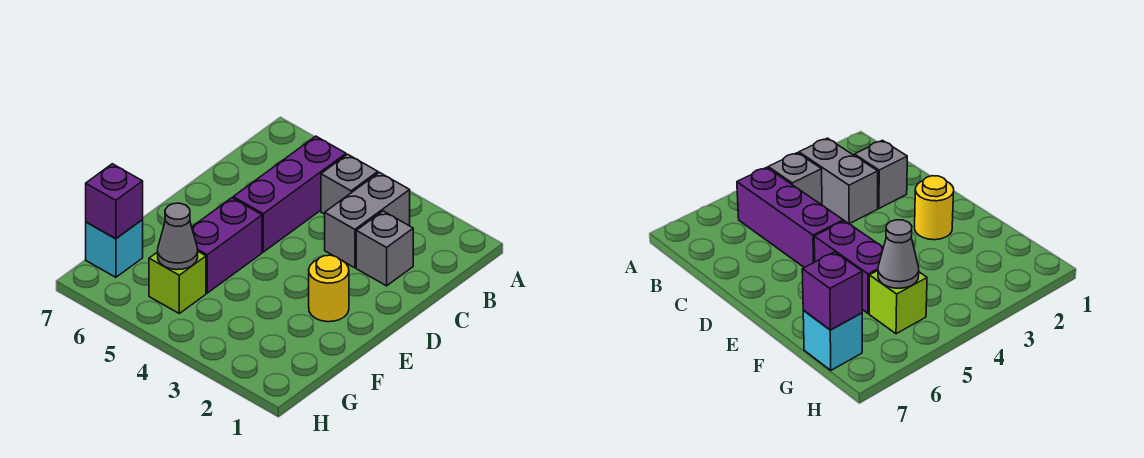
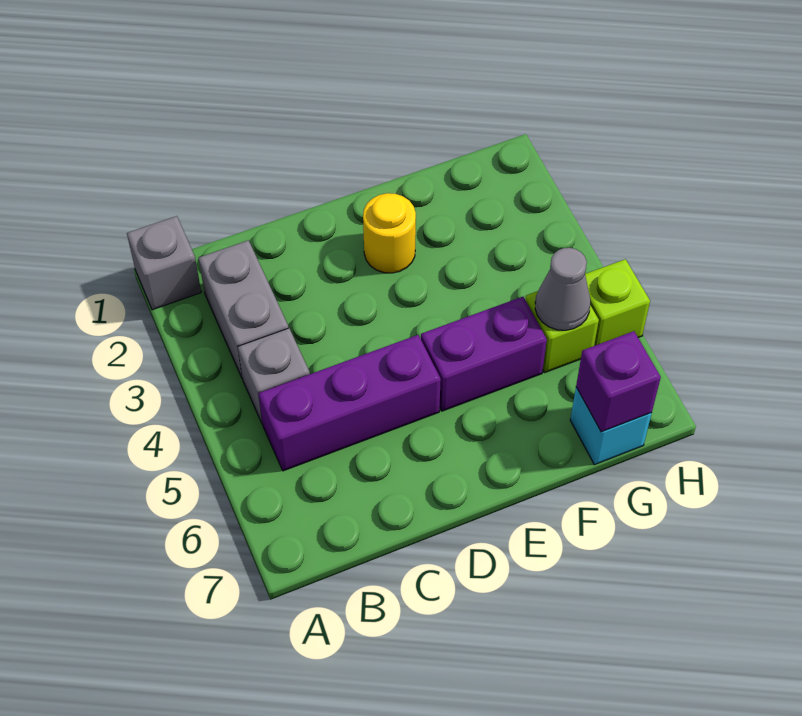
grey 1x2 brick [325,172,410,268] -> grey 1x2 brick turned to [199,240,289,379]
grey 1x1 brick [356,211,413,286] -> grey 1x1 brick moved to [127,216,201,310]
none -> lime 1x1 brick [585,259,650,346]

